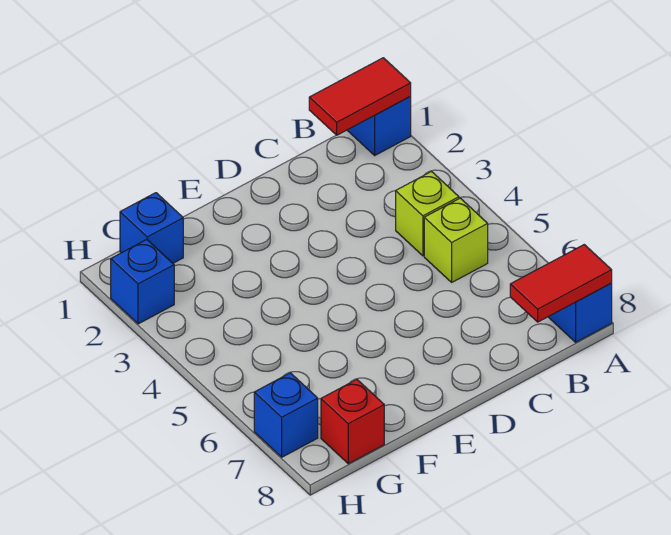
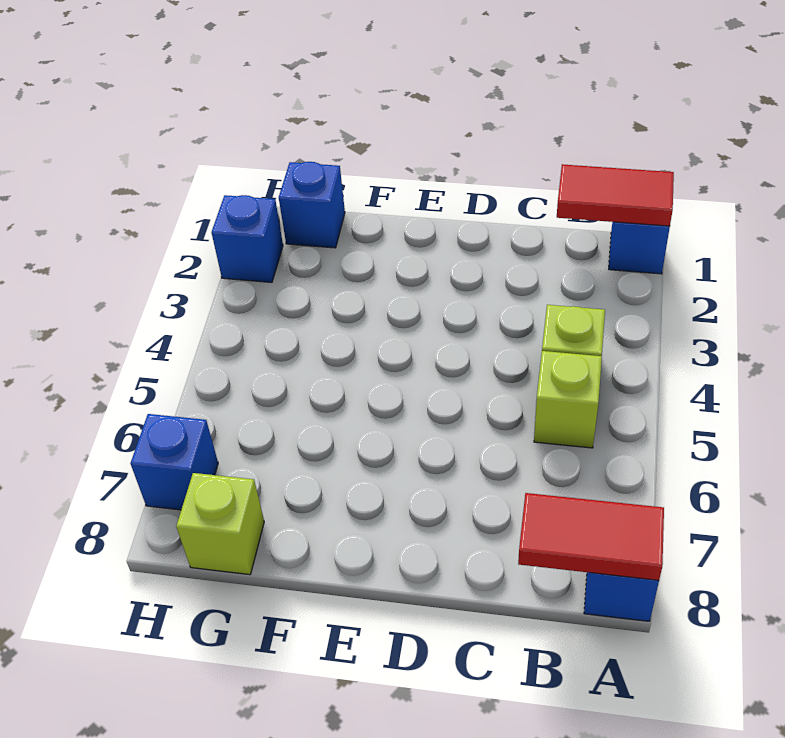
red 1x1 brick [321,379,384,464] -> lime 1x1 brick [176,473,264,575]

